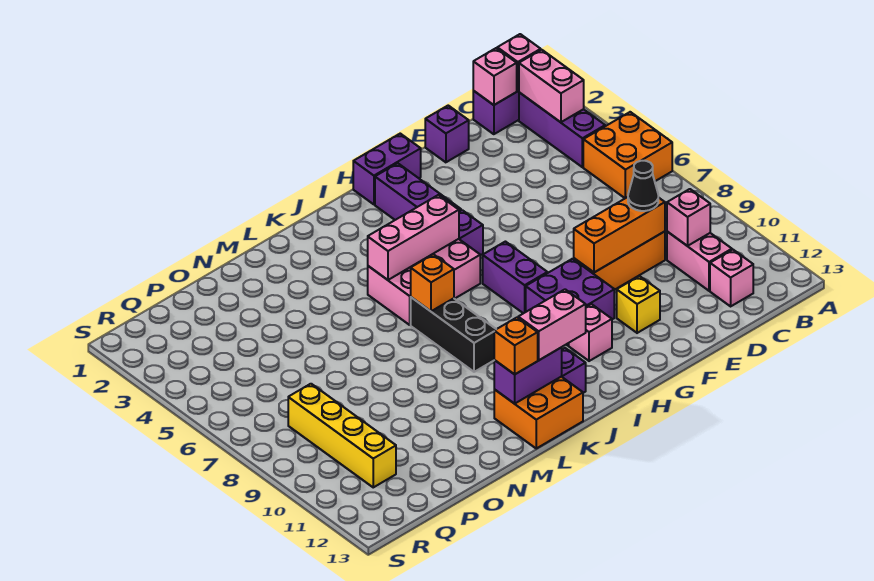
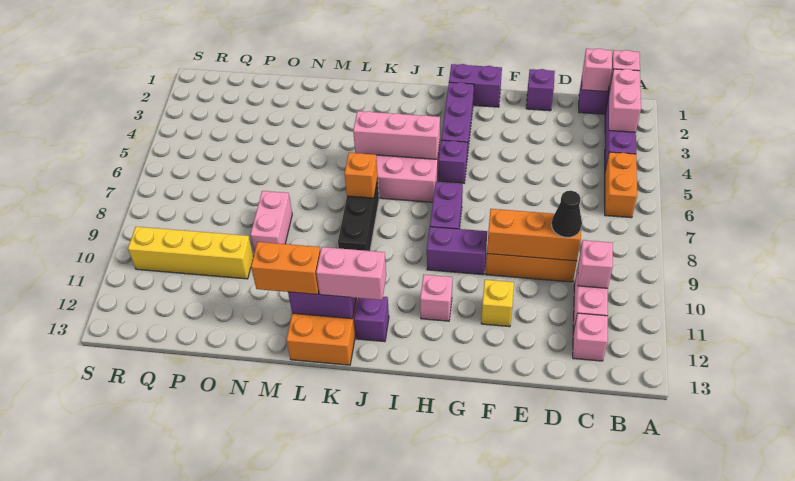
orange 2x2 brick [583,112,672,198] -> orange 1x2 brick [605,152,637,218]
purple 2x2 brick [526,259,614,345] -> purple 1x2 brick [427,227,487,275]
orange 1x1 brick [494,318,538,374] -> orange 1x2 brick [251,242,321,294]
none -> pink 1x2 brick [251,191,292,252]
yellow 1x4 brick [288,384,396,487] -> yellow 1x4 brick turned to [128,227,254,279]

